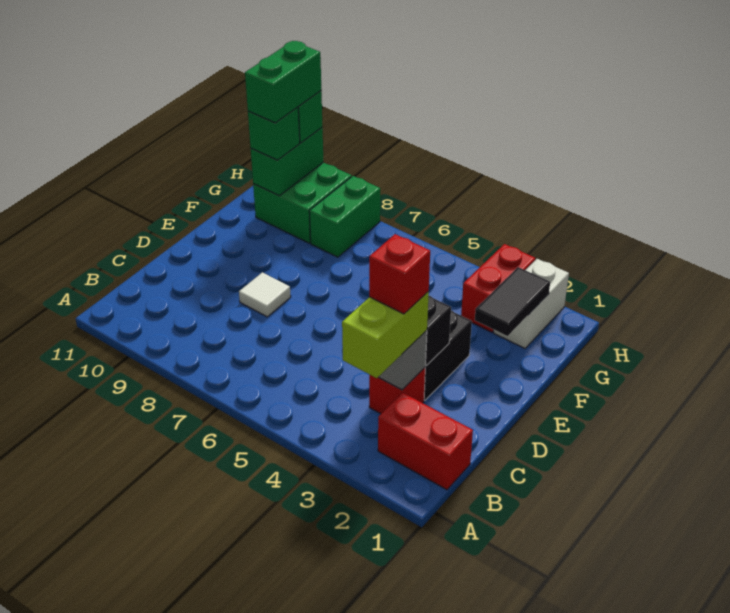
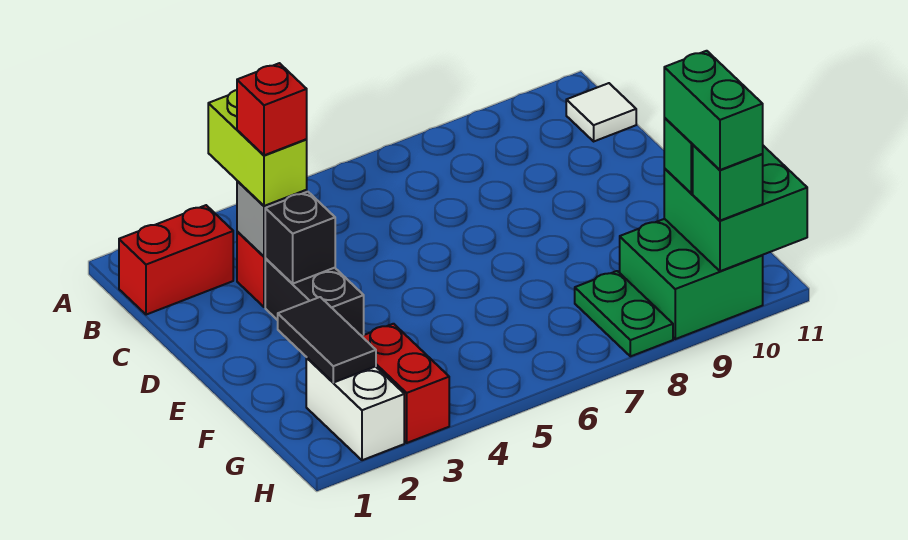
white 1x1 tile [239,272,291,317] -> white 1x1 tile moved to [566,83,636,141]
green 1x2 brick [309,176,380,257] -> green 1x2 plate [575,271,673,356]
green 1x2 brick [251,128,323,196] -> green 2x2 brick [664,146,807,271]

